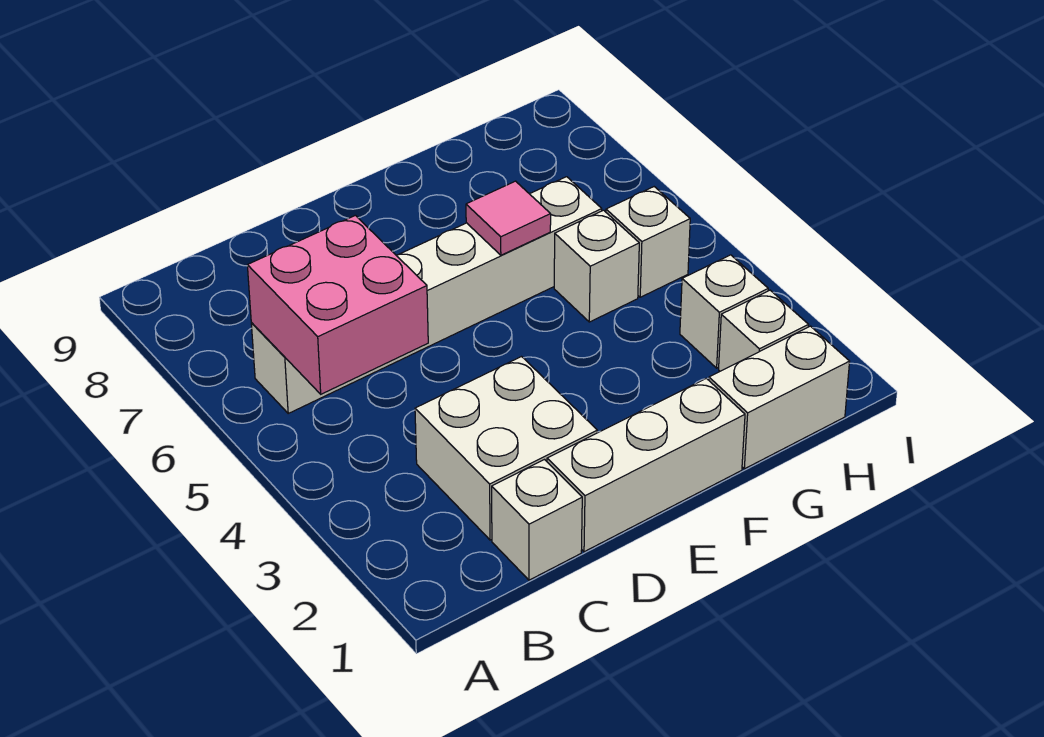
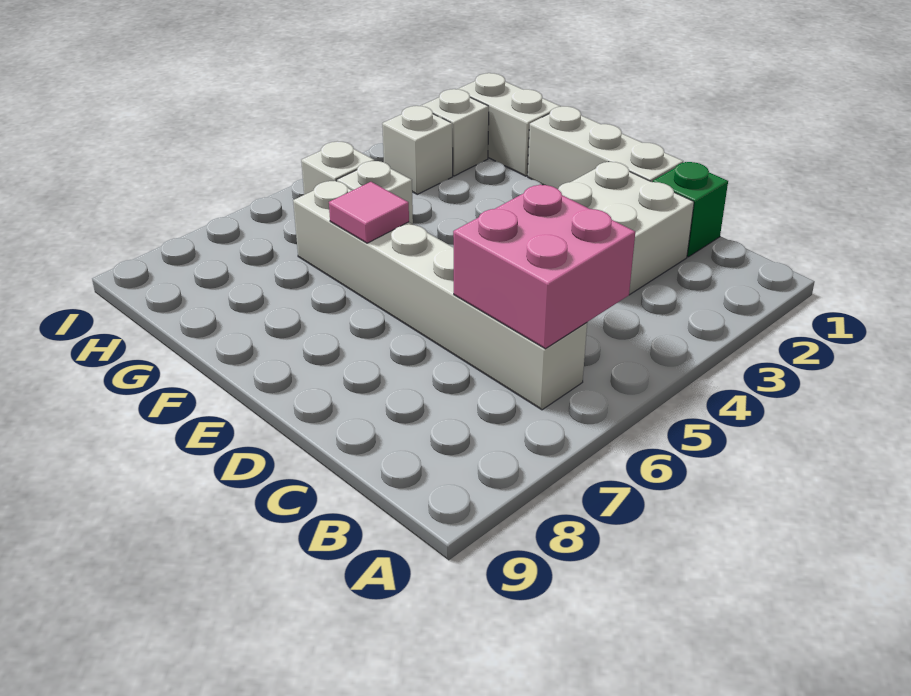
white 1x1 brick [492,460,582,580] -> green 1x1 brick [653,162,728,257]

